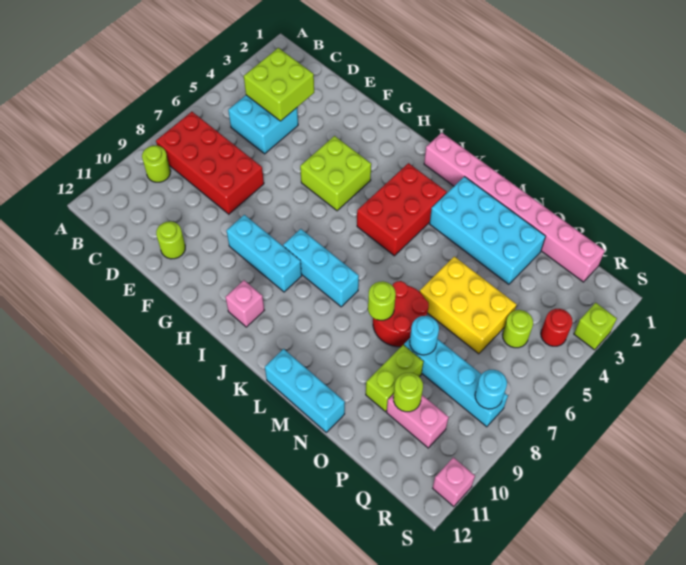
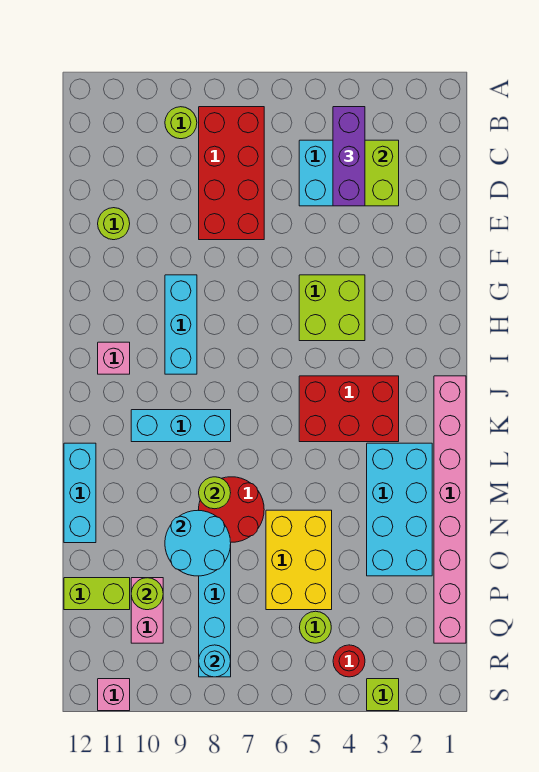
none -> purple 1x3 brick [333,107,365,206]
cyan 1x3 brick [283,229,359,307] -> cyan 1x3 brick turned to [131,410,231,442]
cyan 1x1 round brick [410,316,439,355] -> cyan 2x2 round brick [165,510,231,576]
lime 1x2 brick [366,345,423,412] -> lime 1x2 brick moved to [64,578,130,610]

